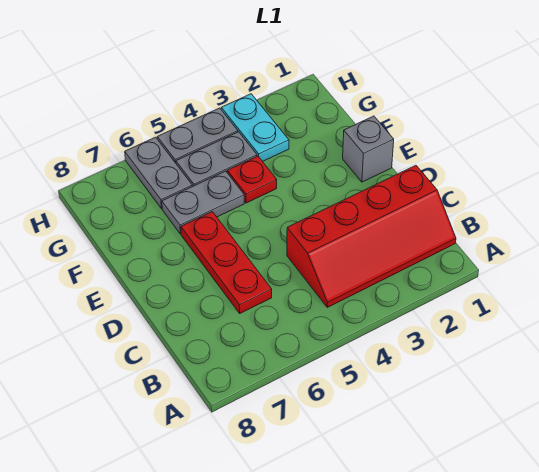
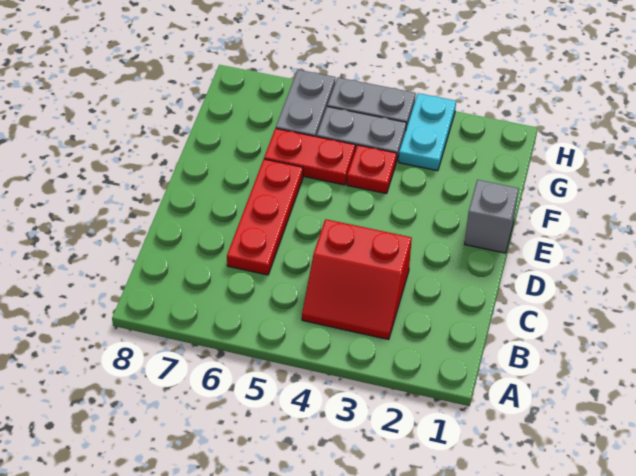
red 2x4 slope [287,165,456,307] -> red 2x2 slope [302,219,412,340]
grey 1x2 plate [162,171,244,234] -> red 1x2 plate [264,128,355,185]

